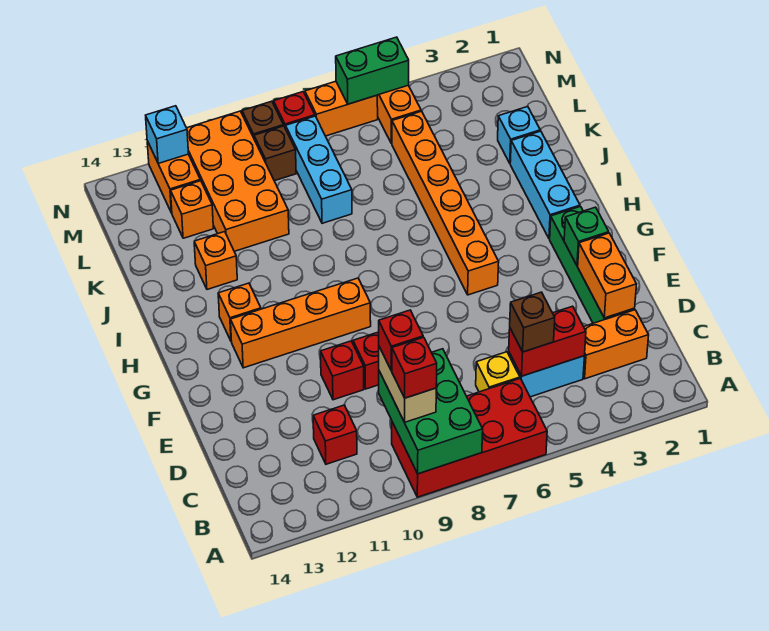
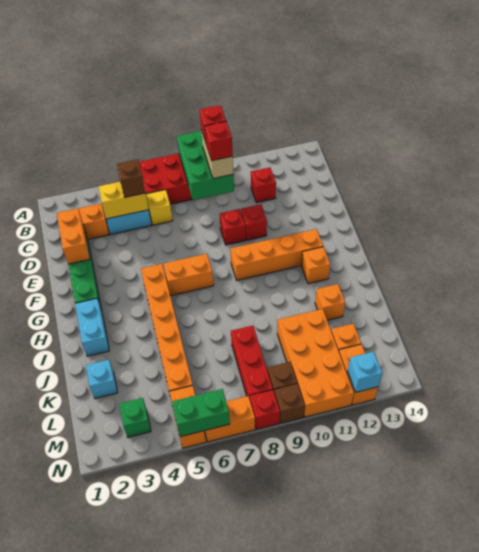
red 1x2 brick [509,306,586,376] -> yellow 1x2 brick [99,182,149,219]
green 1x1 brick [564,207,609,266] -> green 1x1 brick moved to [119,398,151,437]
none -> orange 1x2 brick [164,254,214,296]
cyan 1x3 brick [510,131,580,239] -> cyan 1x2 brick [75,298,109,356]
cyan 1x3 brick [286,116,352,223] -> red 1x3 brick [231,326,273,399]

